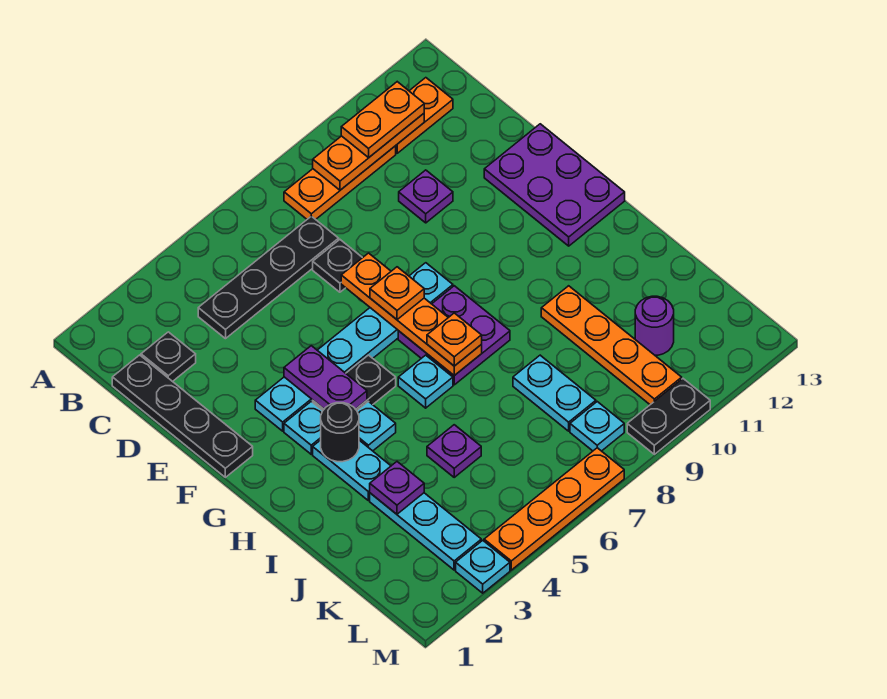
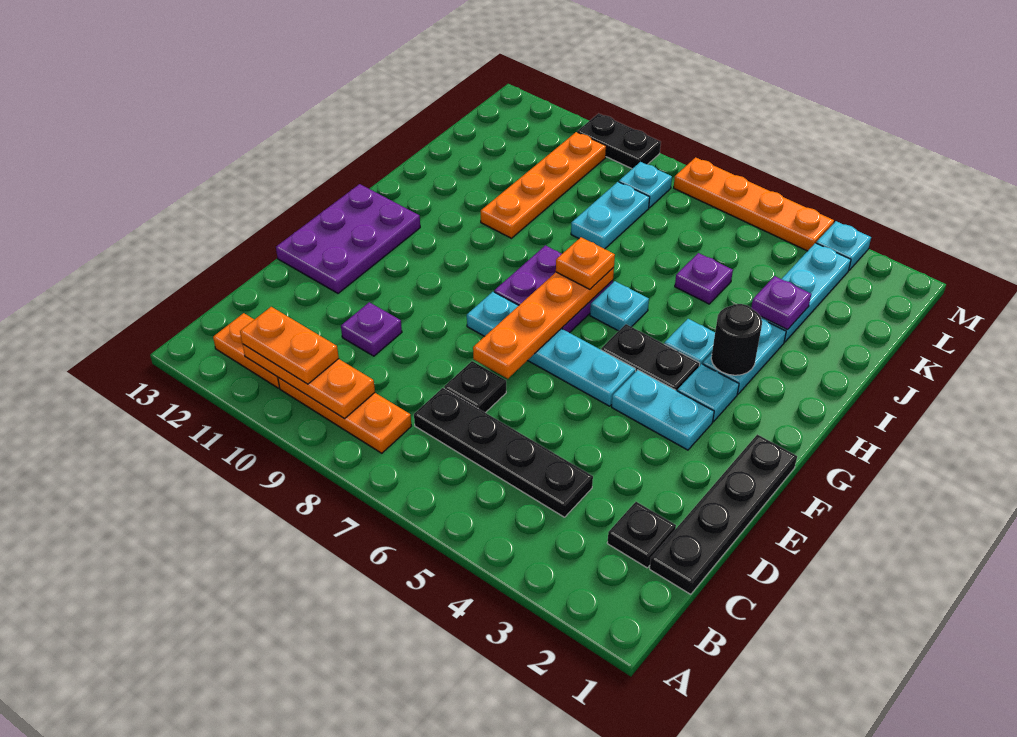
purple 1x2 plate [284,346,367,409] -> none
orange 1x1 plate [370,267,424,320] -> none
purple 1x1 round brick [635,296,674,355] -> none

